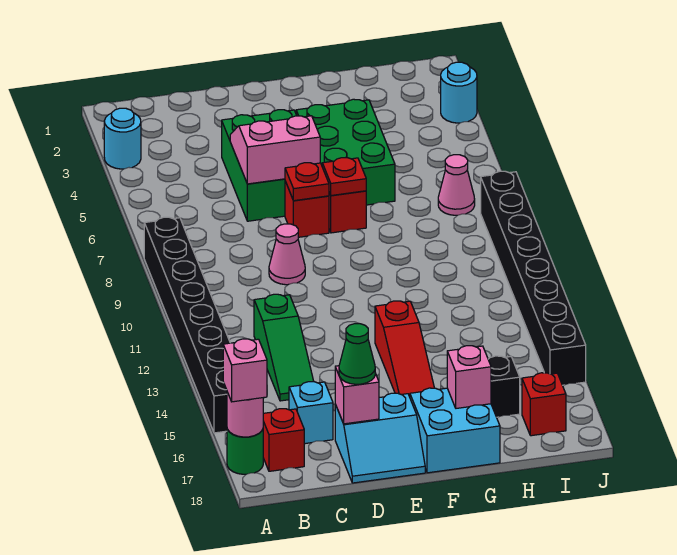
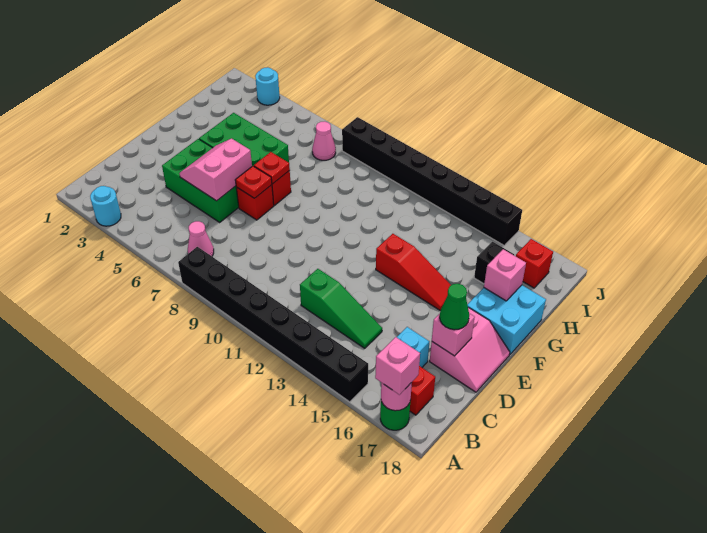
pink 1x1 cone [269,224,305,285] -> pink 1x1 cone moved to [188,221,214,256]
cyan 2x2 slope [335,393,425,483] -> pink 2x2 slope [430,307,510,392]

